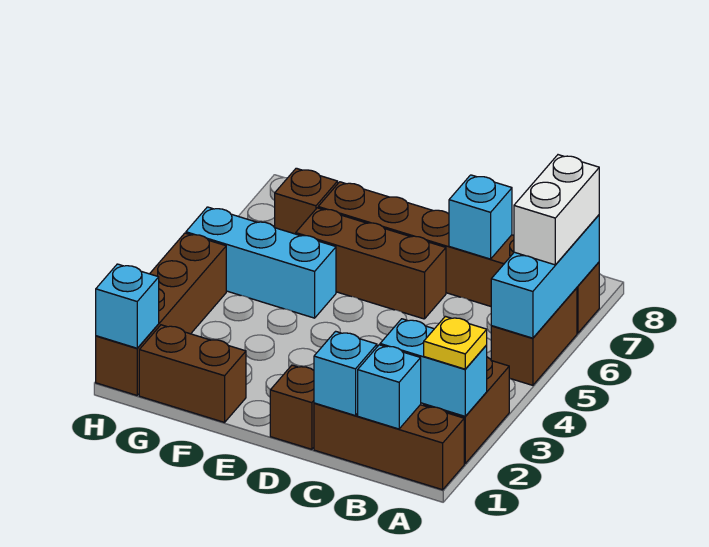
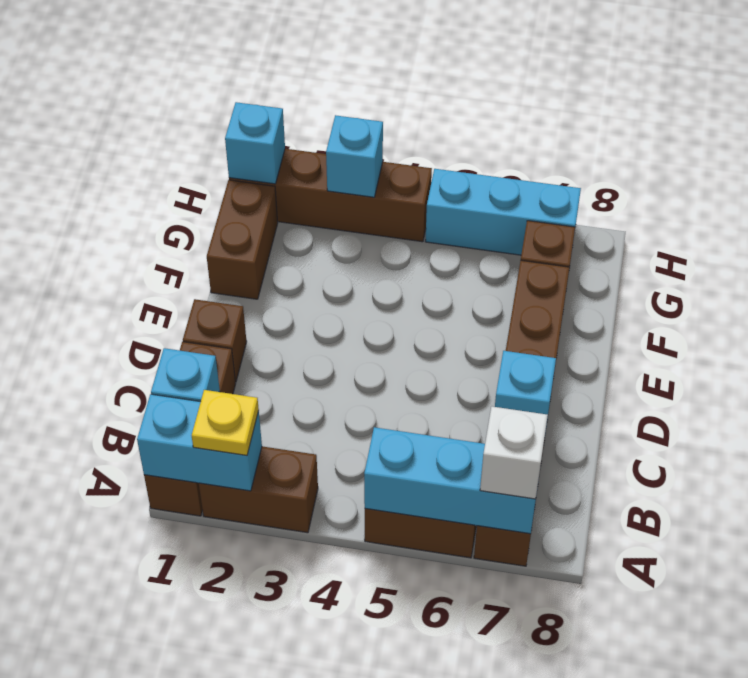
cyan 1x2 brick [380,319,487,416] -> cyan 1x2 brick turned to [137,394,262,491]
white 1x2 brick [514,155,599,265] -> white 1x1 brick [480,406,548,499]
cyan 1x1 brick [314,331,377,416] -> cyan 1x1 brick moved to [326,115,383,197]
brown 1x3 brick [296,208,446,319] -> none
cyan 1x3 brick [186,207,336,318] -> cyan 1x3 brick turned to [425,169,581,255]

